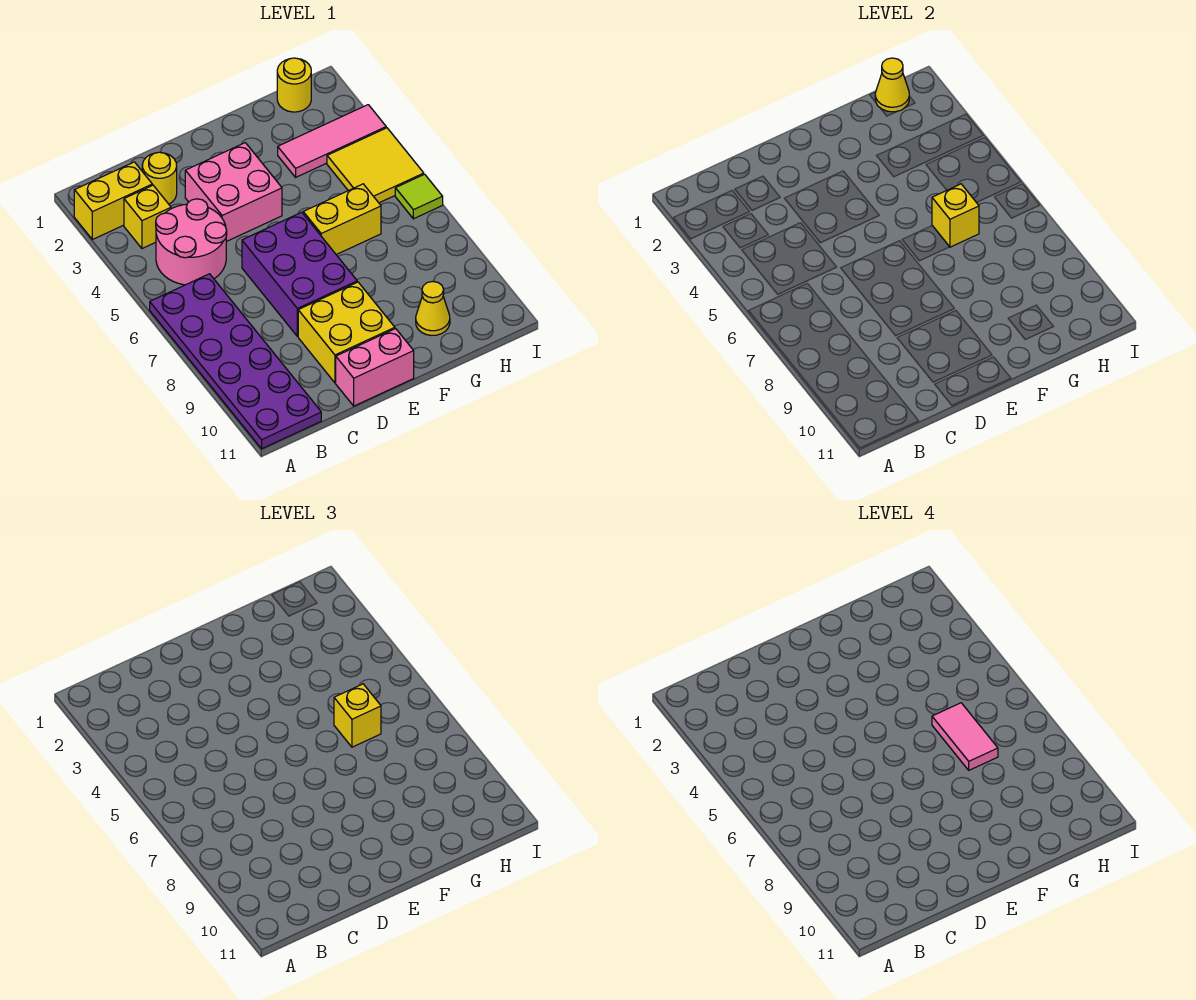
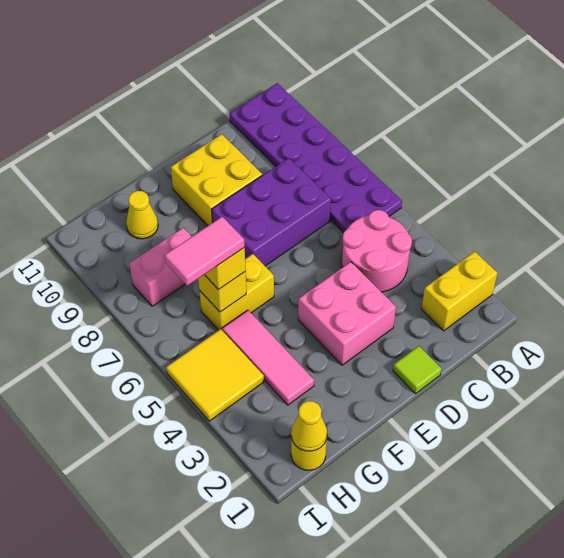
yellow 1x1 brick [124,185,171,248] -> none
yellow 1x1 round brick [142,152,177,204] -> none
purple 2x3 brick [242,212,357,336] -> purple 2x3 brick turned to [212,158,331,266]
pink 1x2 brick [336,329,414,406] -> pink 1x2 brick moved to [129,228,192,306]
pink 1x3 tile [278,105,386,177] -> pink 1x3 tile turned to [222,310,314,405]
pink 1x2 tile [932,703,998,770] -> pink 1x2 tile turned to [164,217,245,286]
lime 1x1 tile [395,174,443,219] -> lime 1x1 tile moved to [393,346,442,394]

